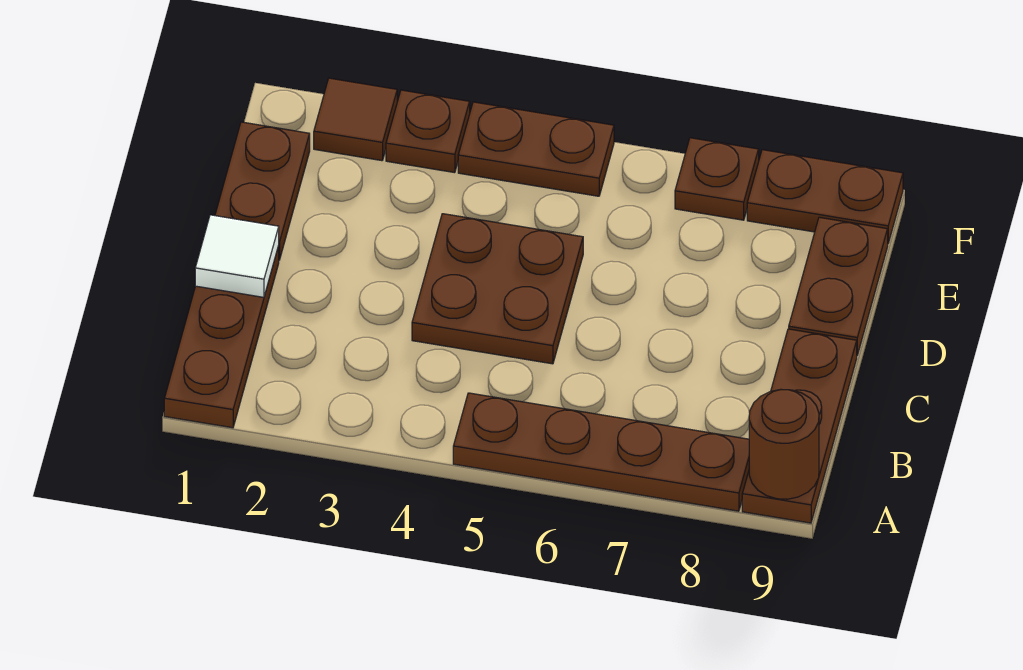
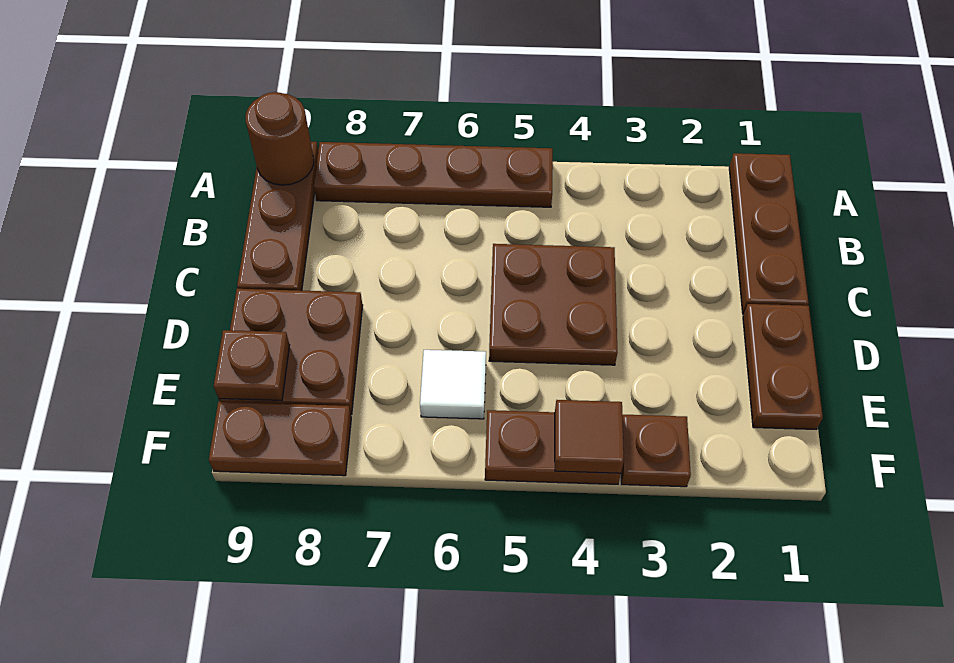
white 1x1 tile [195,215,279,297] -> white 1x1 tile moved to [420,350,486,419]
brown 1x2 plate [789,217,888,355] -> brown 2x2 plate [219,289,363,415]
brown 1x1 tile [314,78,397,161] -> brown 1x1 tile moved to [555,400,624,473]
brown 1x1 plate [675,138,759,220] -> brown 1x1 plate moved to [214,330,290,400]

